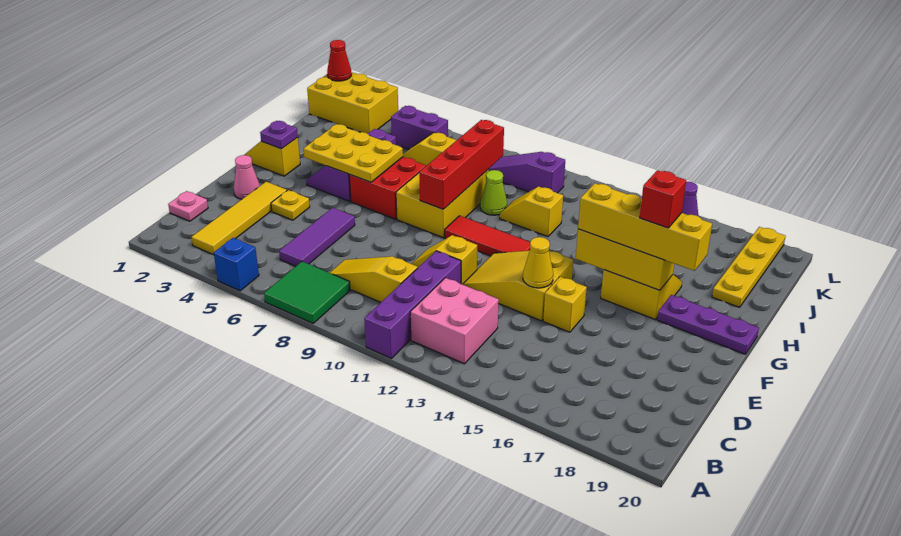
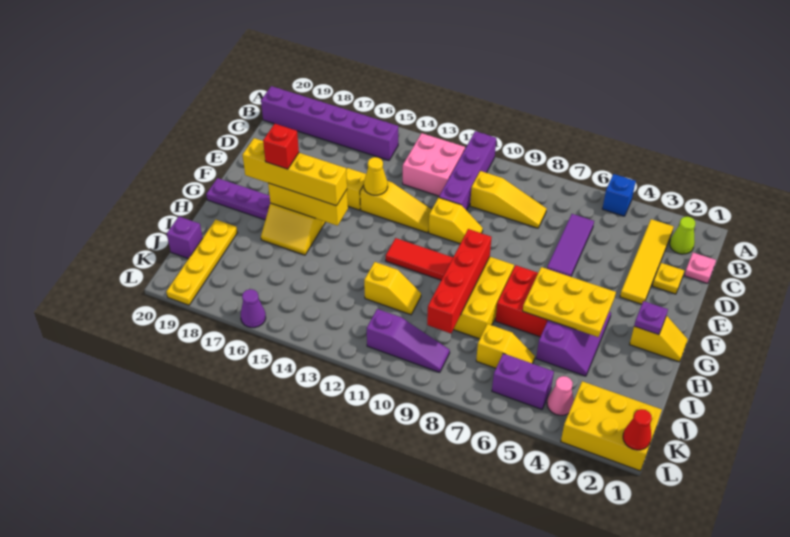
green 2x2 tile [264,262,350,323] -> none
none -> purple 1x6 brick [261,86,398,160]
pink 1x1 cone [234,155,260,199] -> pink 1x1 cone moved to [547,376,574,415]
yellow 1x1 plate [271,190,310,220] -> yellow 1x1 plate moved to [653,263,684,294]
yellow 2x3 slope [463,250,573,321] -> yellow 1x3 slope [360,181,432,233]
lime 1x1 cone [480,170,507,215] -> lime 1x1 cone moved to [670,217,695,254]
none -> purple 1x1 brick [167,217,203,259]

